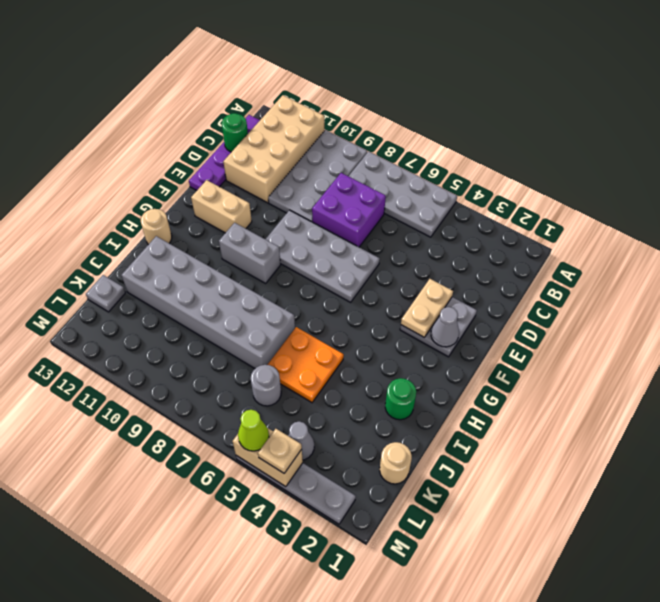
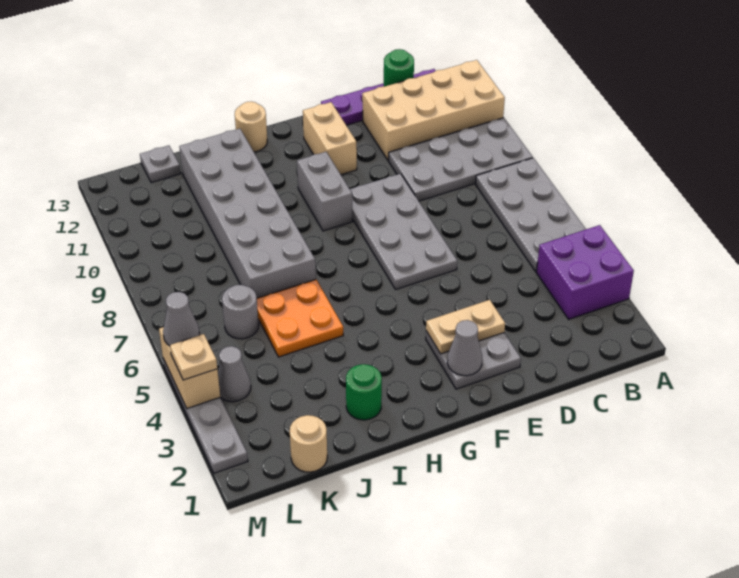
purple 2x2 brick [312,173,386,247] -> purple 2x2 brick moved to [537,225,634,319]
lime 1x1 cone [238,410,269,451] -> grey 1x1 cone [163,292,199,346]

